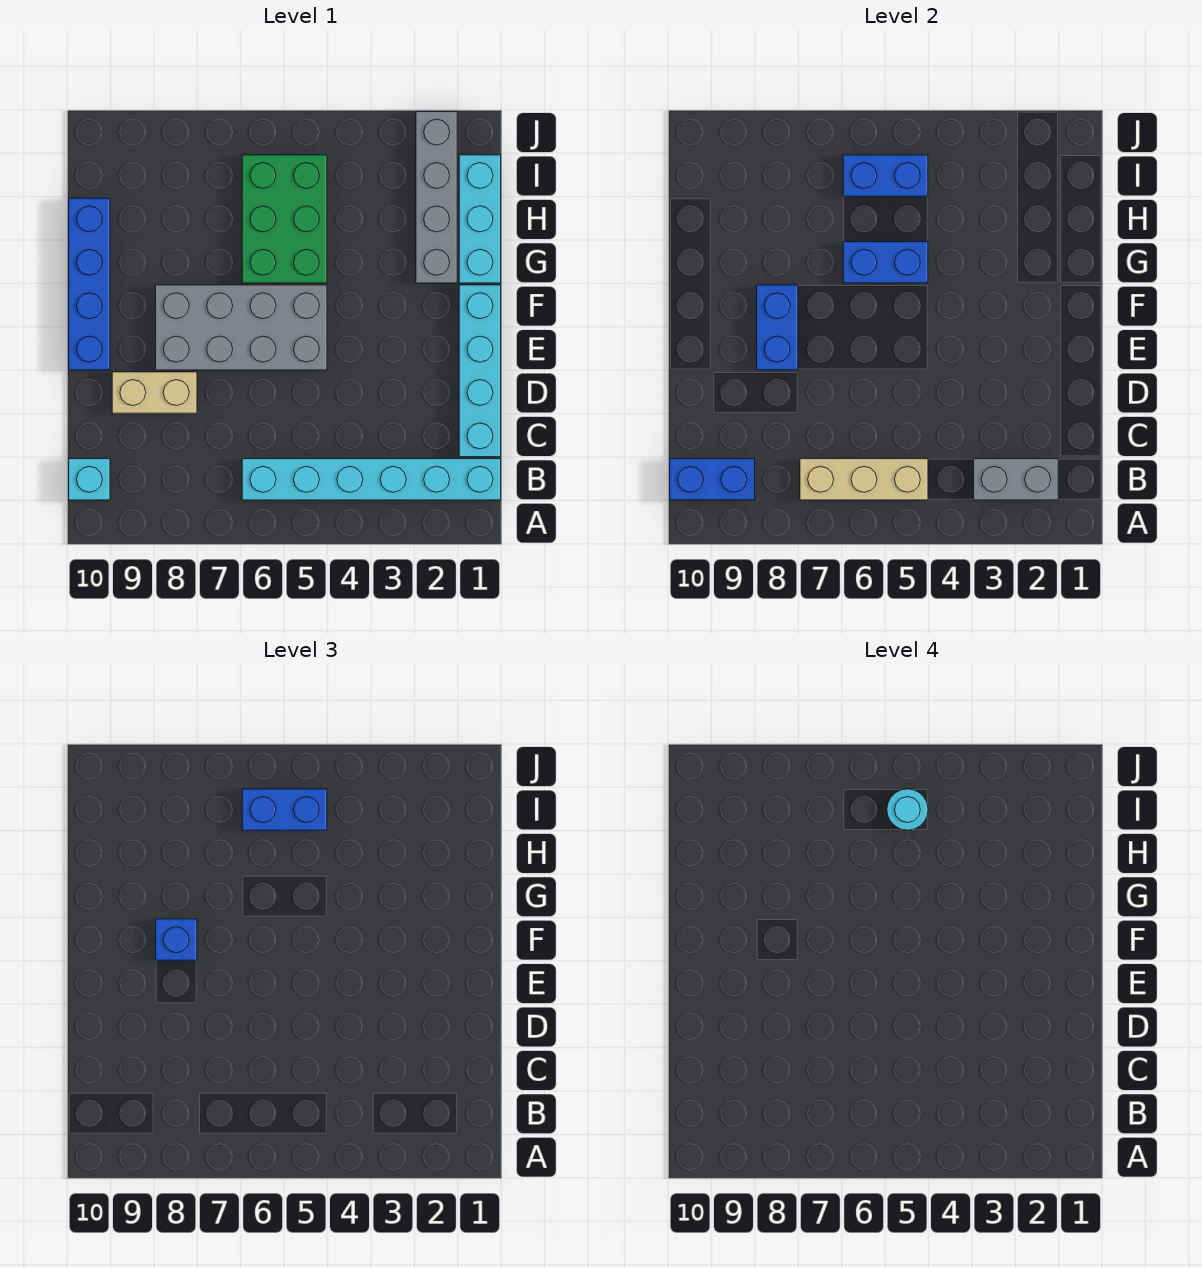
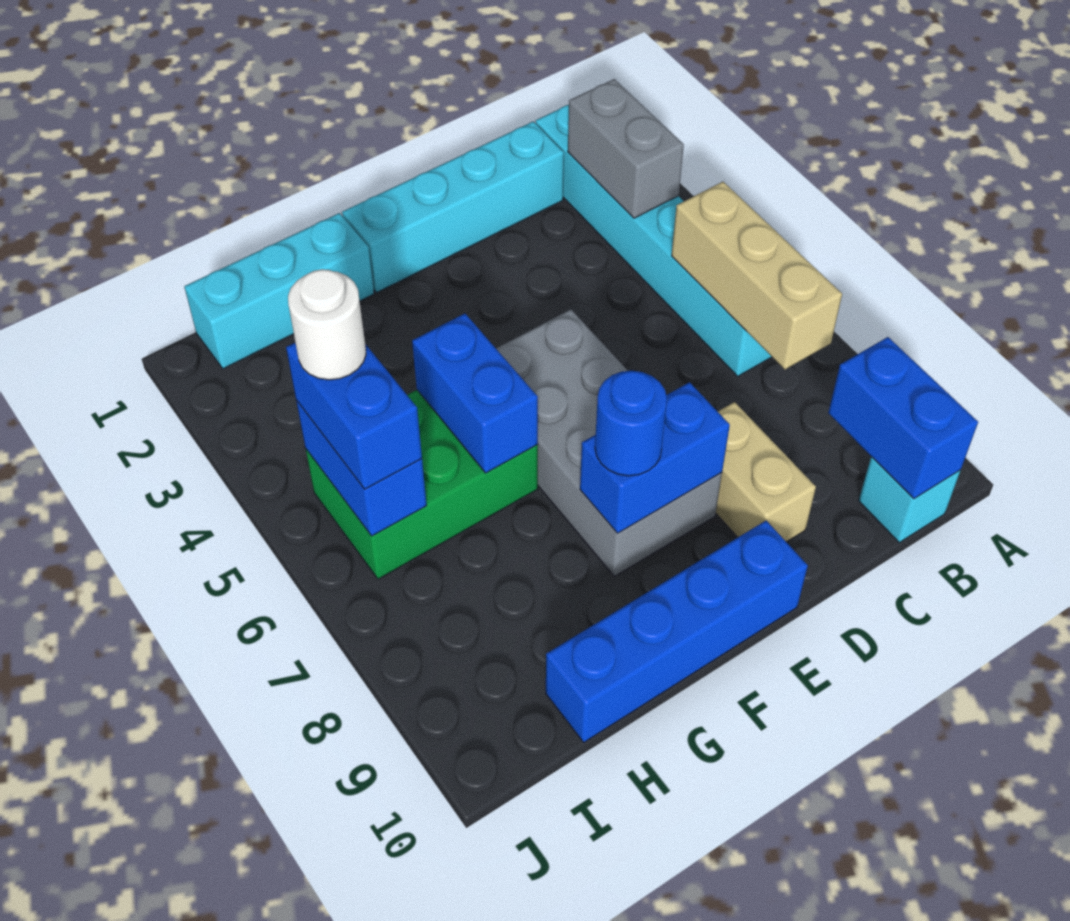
blue 1x1 brick [156,919,197,960] -> blue 1x1 round brick [595,371,667,476]
grey 1x4 brick [416,112,457,283] -> none
cyan 1x1 round brick [887,789,928,830] -> white 1x1 round brick [288,269,366,380]

